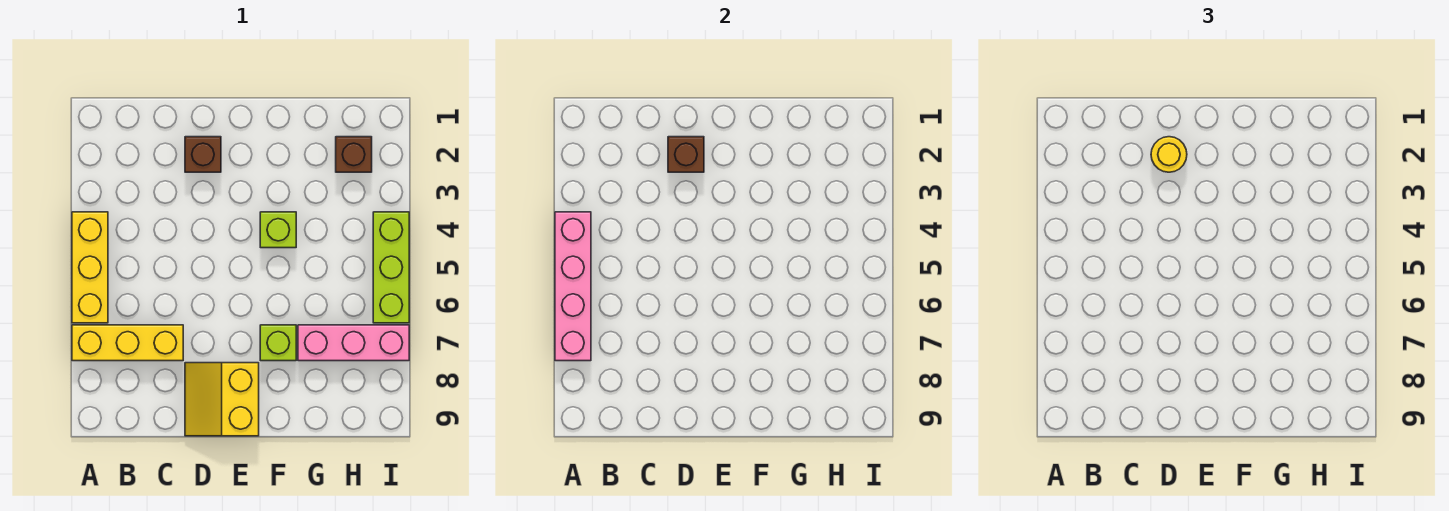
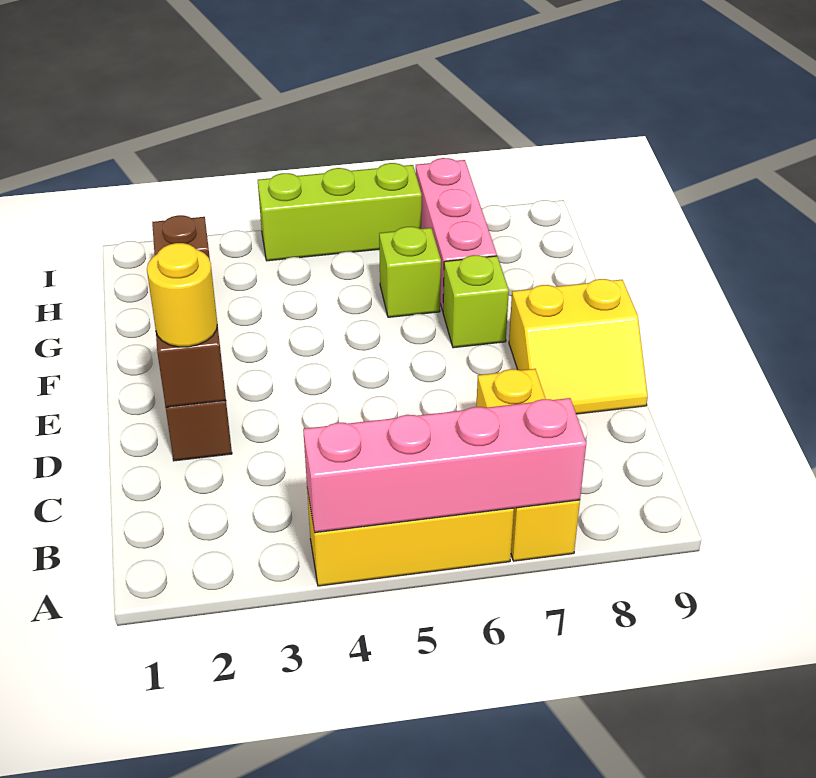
lime 1x1 brick [260,212,296,248] -> lime 1x1 brick moved to [379,227,441,317]

